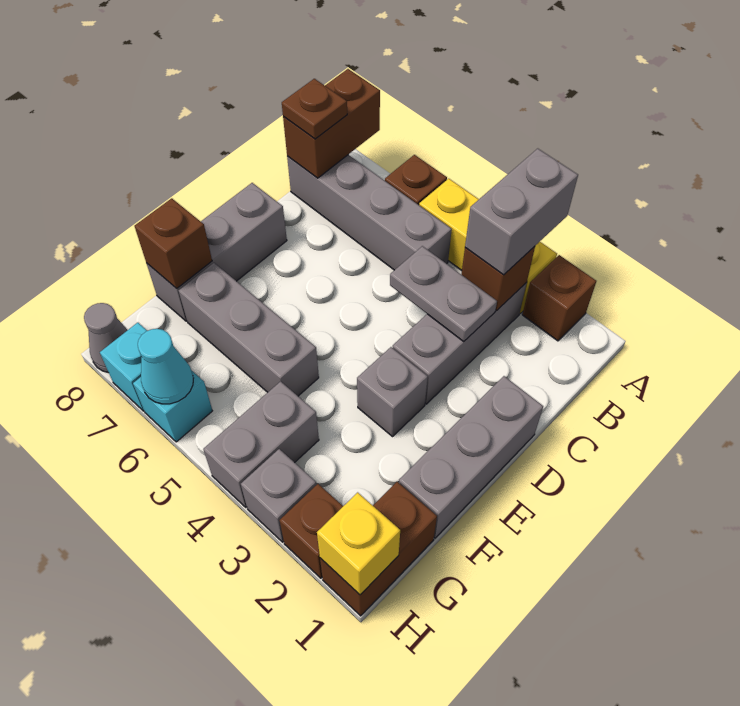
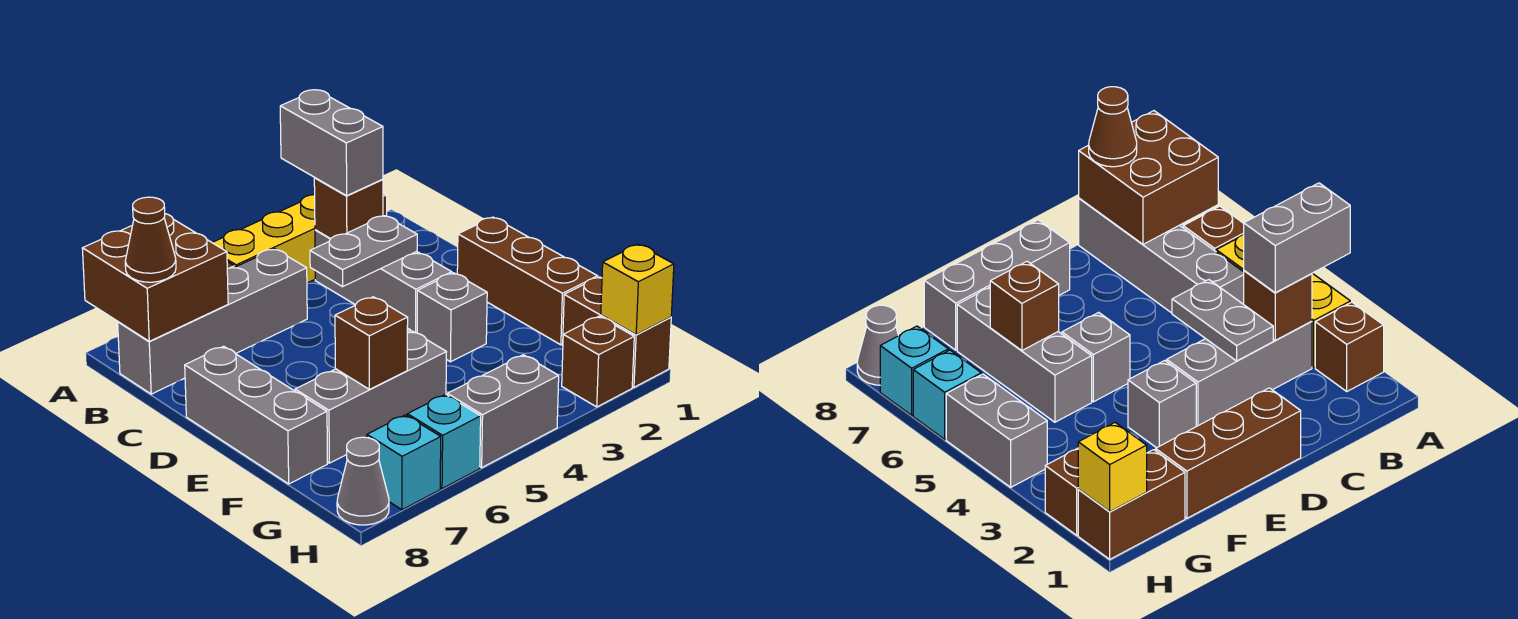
brown 1x2 brick [283,69,380,178] -> brown 2x2 brick [82,214,228,341]
brown 1x1 plate [282,79,347,139] -> brown 1x1 cone [125,197,176,282]
grey 1x3 brick [399,376,543,538] -> brown 1x3 brick [457,217,598,345]
brown 1x1 brick [135,198,212,288] -> brown 1x1 brick moved to [335,297,408,389]
grey 1x2 brick [204,381,319,507] -> grey 1x2 brick turned to [447,355,559,468]
grey 1x1 brick [241,449,316,542] -> grey 1x1 brick moved to [1062,312,1130,402]
cyan 1x1 cone [138,329,193,404] -> none

